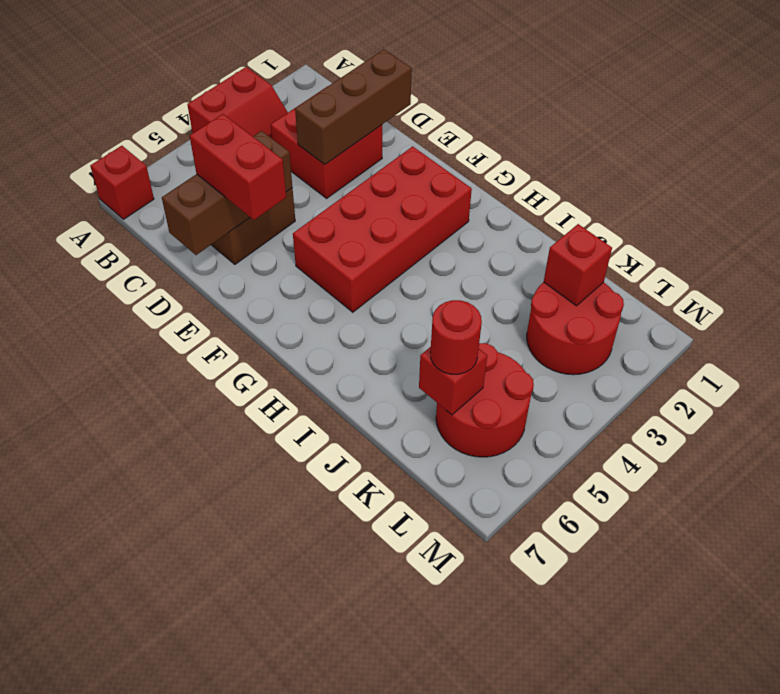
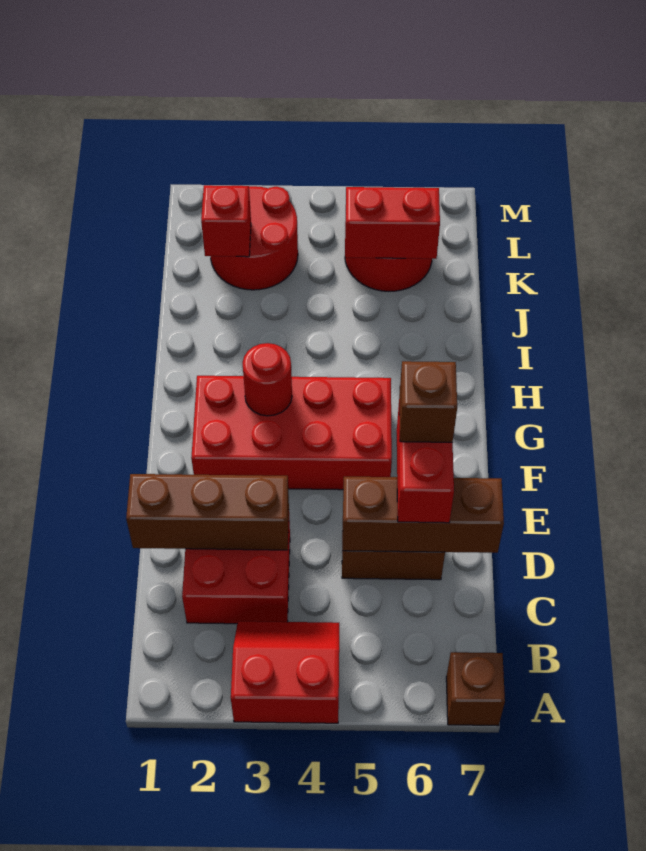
red 1x1 brick [90,146,154,219] -> brown 1x1 brick [446,652,505,726]
none -> brown 1x1 brick [399,361,457,442]
red 1x1 brick [419,347,487,415] -> red 1x2 brick [345,187,440,259]
red 1x1 round brick [430,300,482,374] -> red 1x1 round brick moved to [243,343,292,416]

